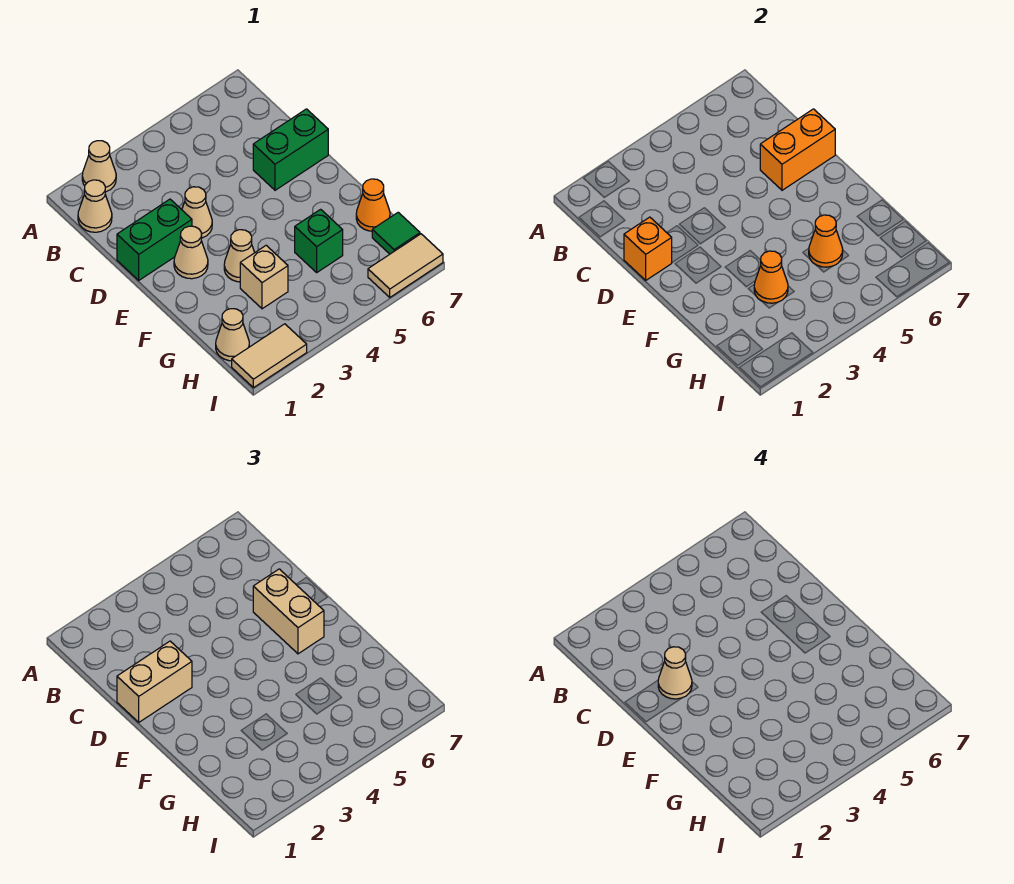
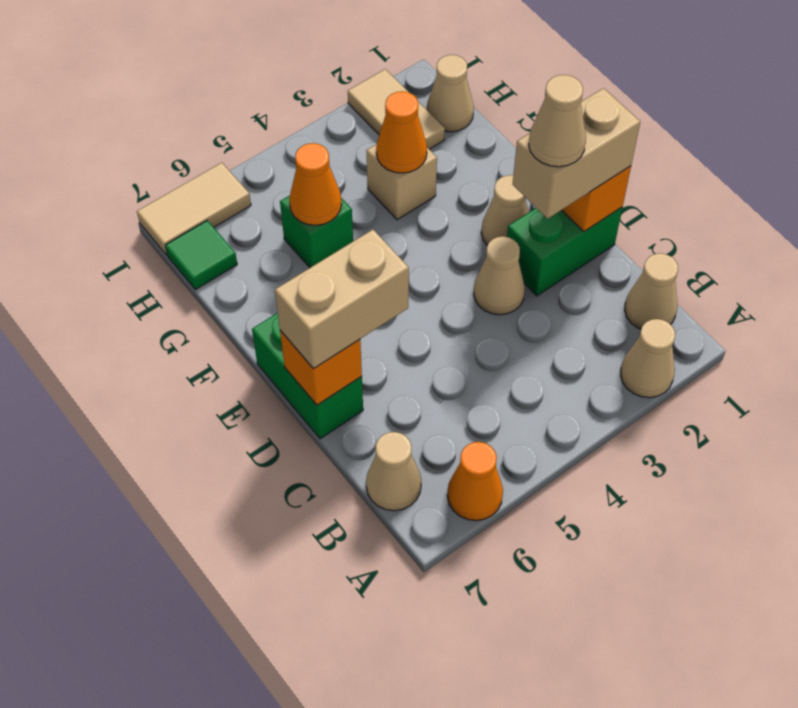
green 1x2 brick [253,109,328,190] -> green 1x2 brick turned to [252,313,363,439]
orange 1x2 brick [760,109,835,190] -> orange 1x1 brick [280,330,362,405]
tan 1x2 brick [253,569,324,654] -> tan 1x2 brick turned to [275,230,409,369]
tan 1x1 cone [224,230,255,282] -> tan 1x1 cone moved to [366,432,421,511]
orange 1x1 cone [356,179,390,231] -> orange 1x1 cone moved to [447,442,503,521]
tan 1x2 tile [232,324,307,388] -> tan 1x2 tile turned to [348,69,445,149]

